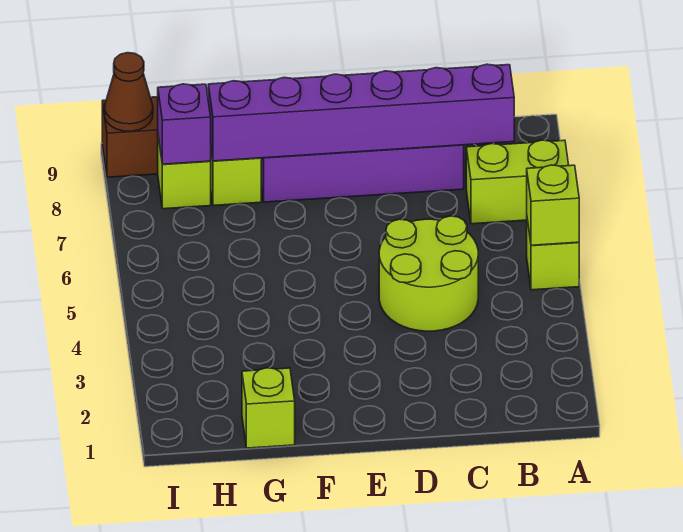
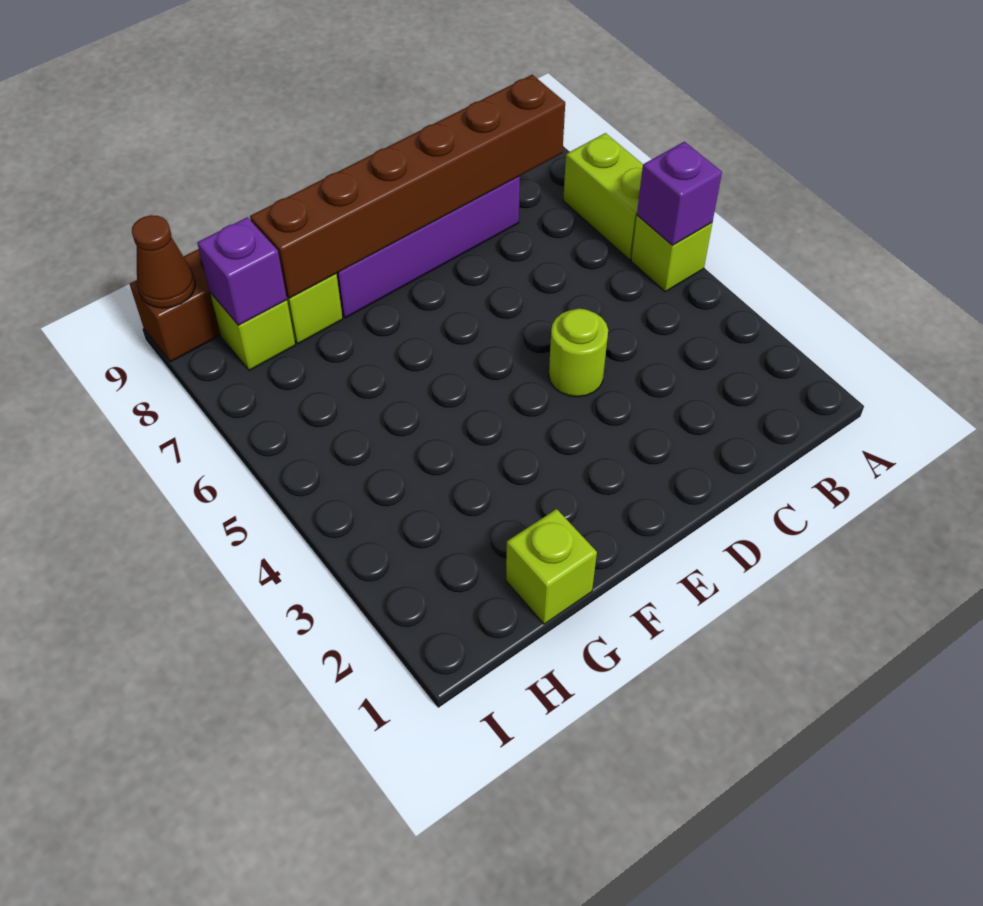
lime 1x1 brick [527,165,579,245] -> purple 1x1 brick [637,142,722,245]
lime 1x2 brick [466,140,569,224] -> lime 1x2 brick turned to [563,133,643,260]
purple 1x6 brick [208,64,514,161] -> brown 1x6 brick [250,75,565,298]
lime 2x2 round brick [379,216,478,331] -> lime 1x1 round brick [549,309,608,397]

